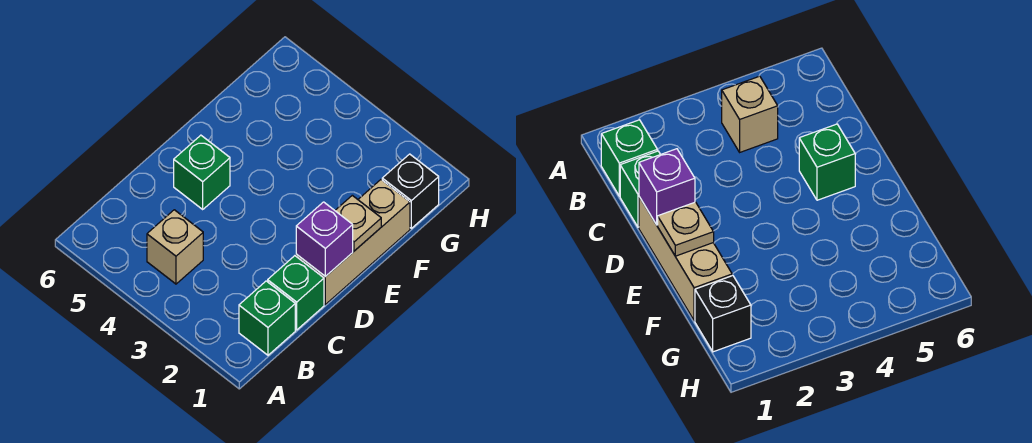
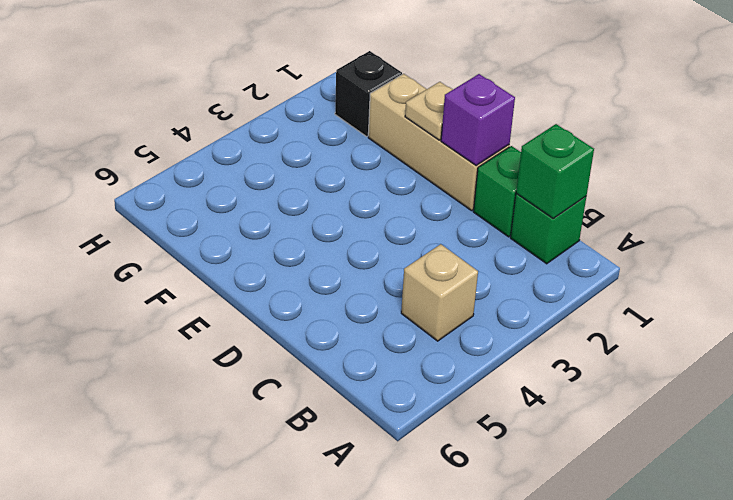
green 1x1 brick [174,135,230,209] -> green 1x1 brick moved to [516,124,594,219]

